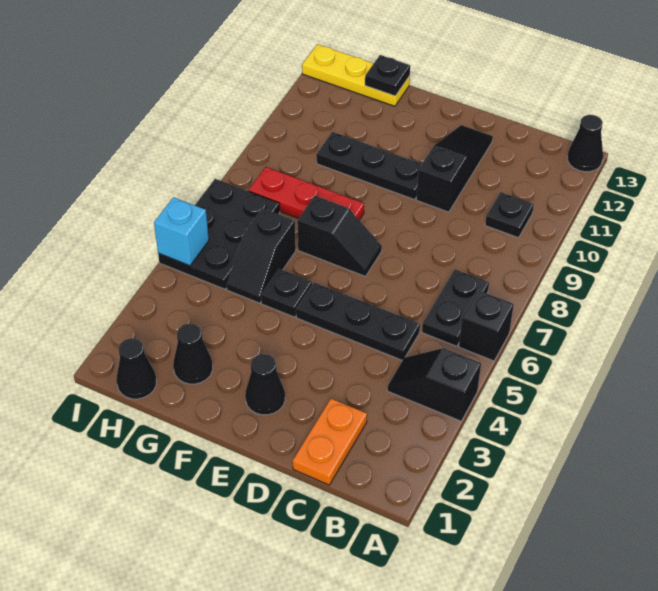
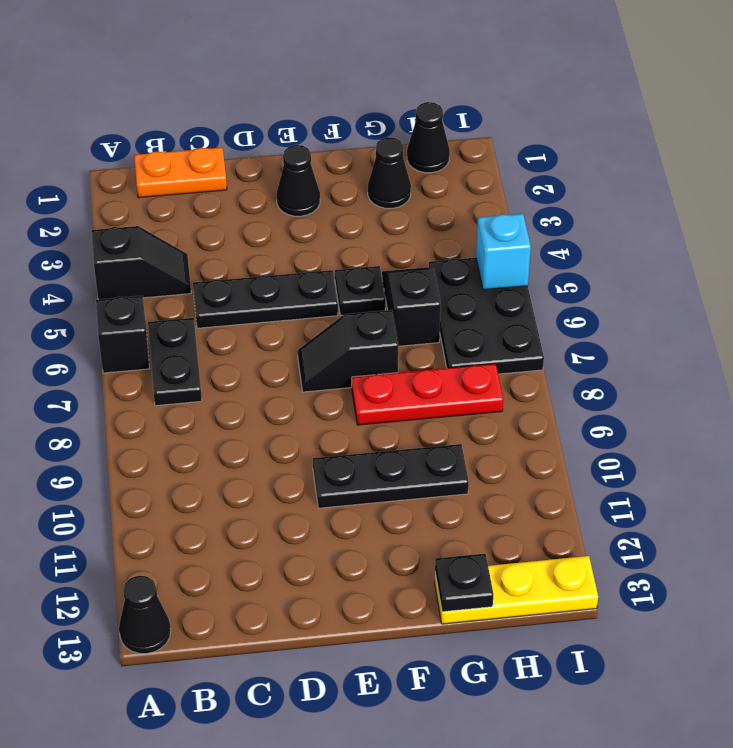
black 1x1 plate [485,192,534,238] -> none
orange 1x2 plate [293,399,367,485] -> orange 1x2 plate turned to [134,148,227,198]
black 1x3 slope [416,125,493,212] -> none

